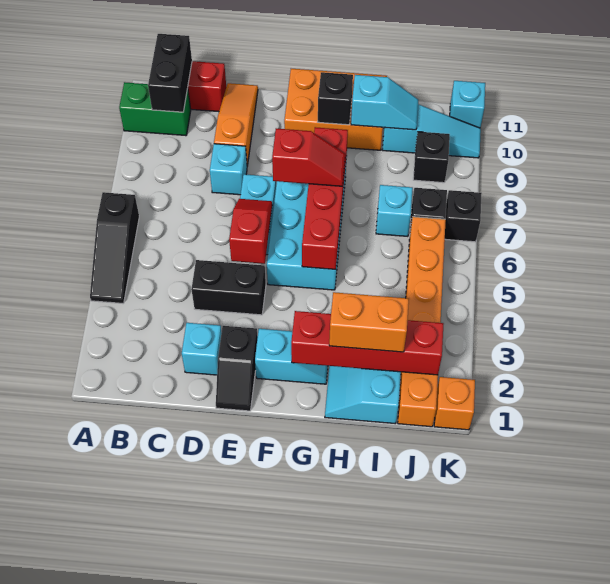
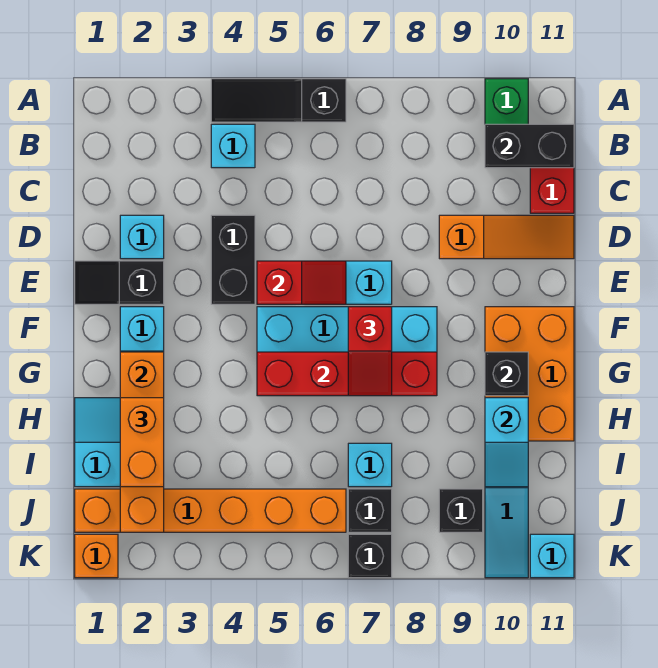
cyan 1x1 brick [210,144,247,195] -> cyan 1x1 brick moved to [211,124,255,168]
red 1x4 brick [291,311,443,375] -> orange 1x4 brick [120,352,164,532]

